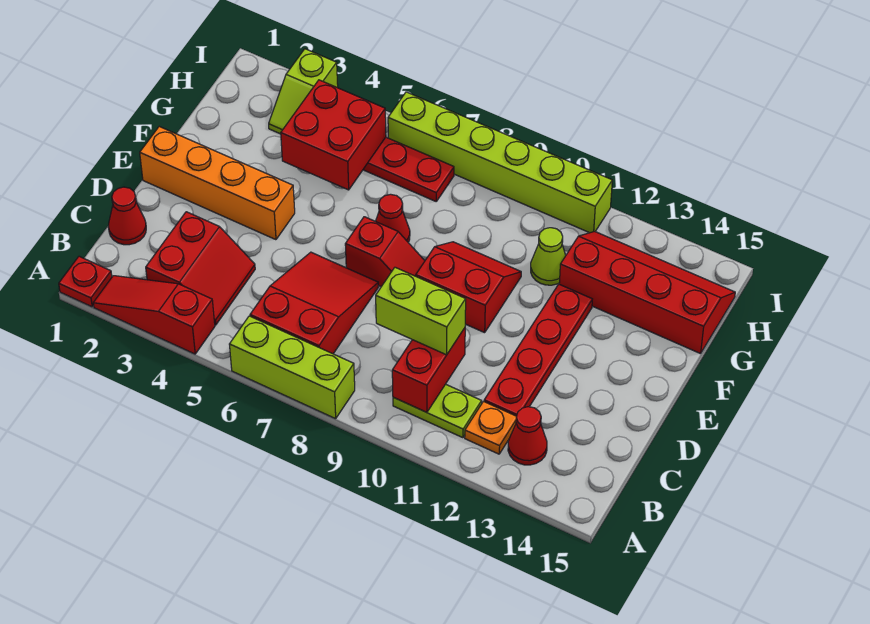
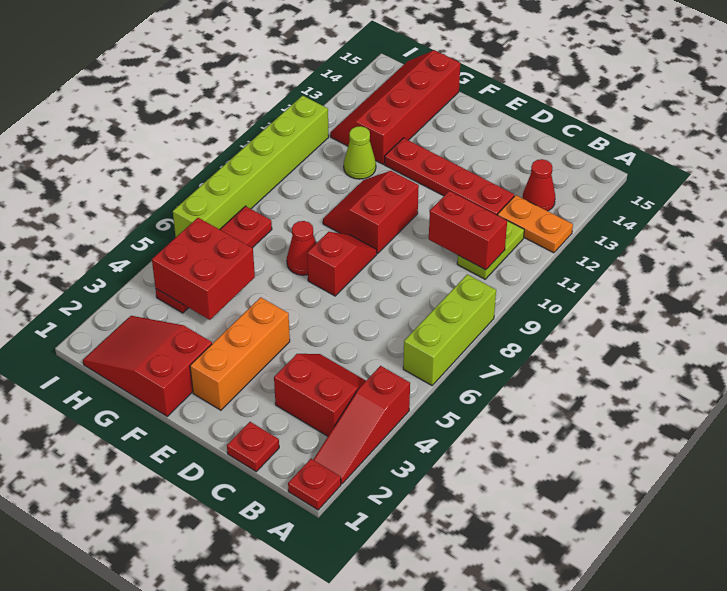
red 2x3 slope [250,252,378,354] -> red 2x3 slope moved to [83,316,212,416]
orange 1x1 plate [465,402,517,454] -> orange 1x2 plate [497,195,573,253]
red 1x1 cone [108,187,146,245] -> red 1x1 plate [227,422,279,472]
lime 1x2 brick [376,267,466,355] -> none
orange 1x4 brick [140,127,295,240] -> orange 1x3 brick [190,297,290,410]
lime 1x2 slope [269,49,338,134] -> none

